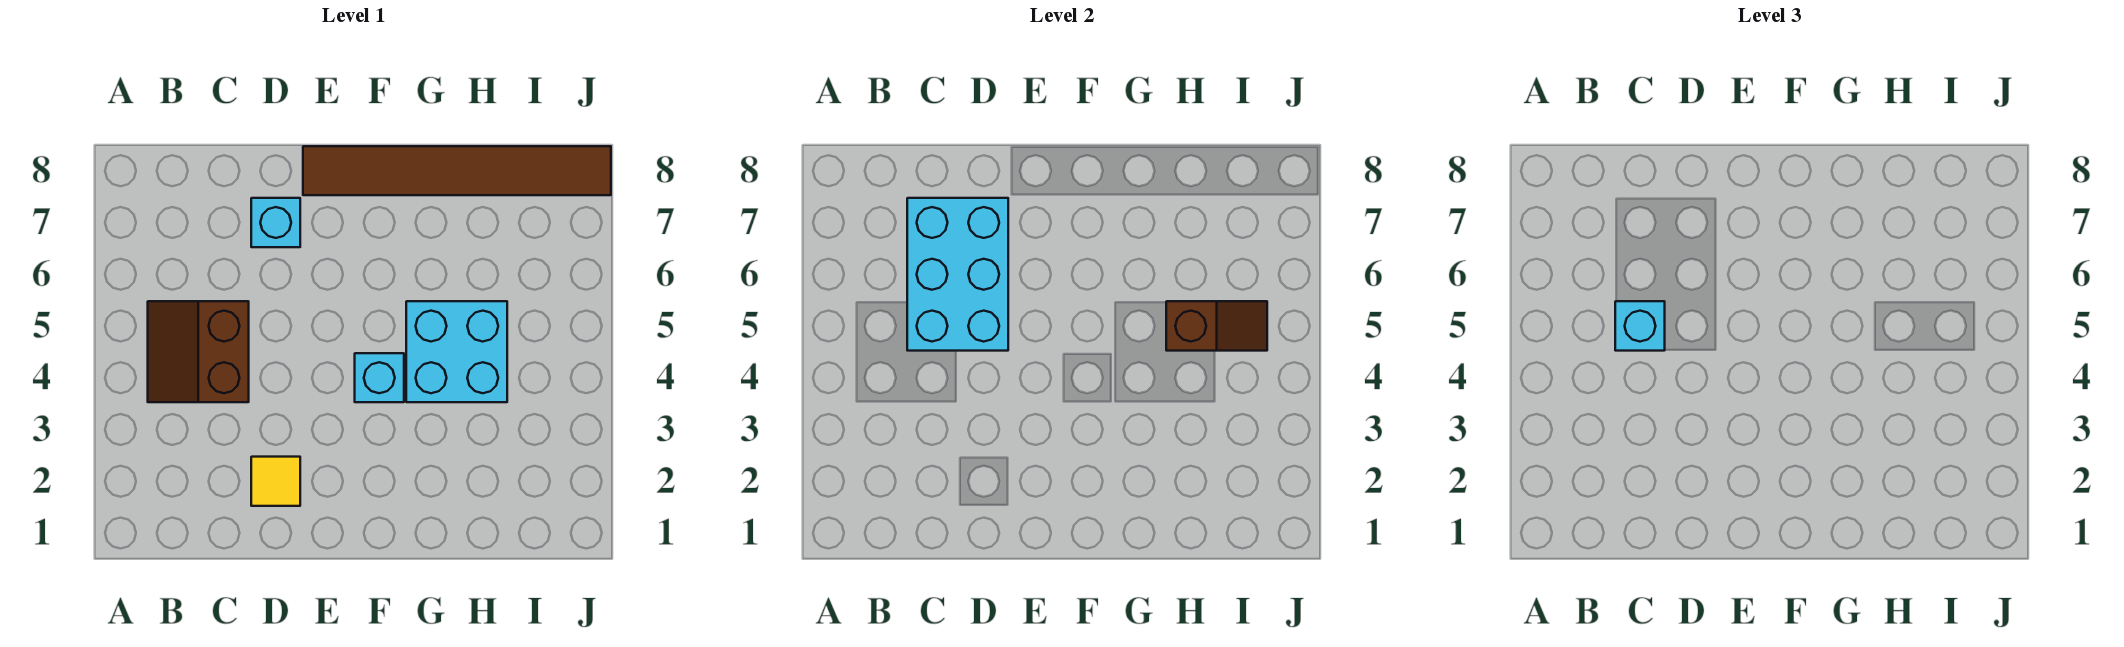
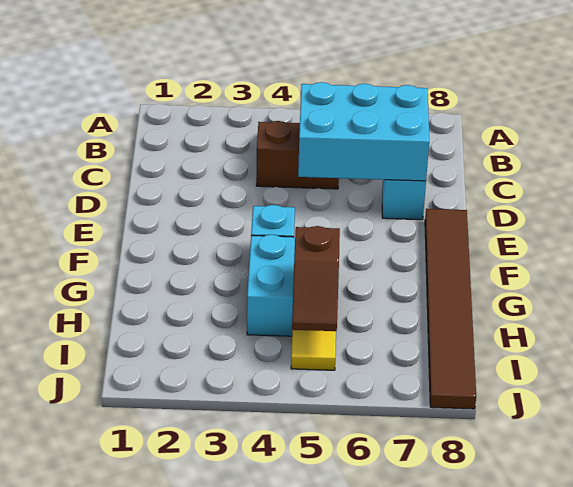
cyan 1x1 brick [1615,301,1665,351] -> none
yellow 1x1 tile [251,457,300,506] -> yellow 1x1 tile moved to [291,330,336,370]

